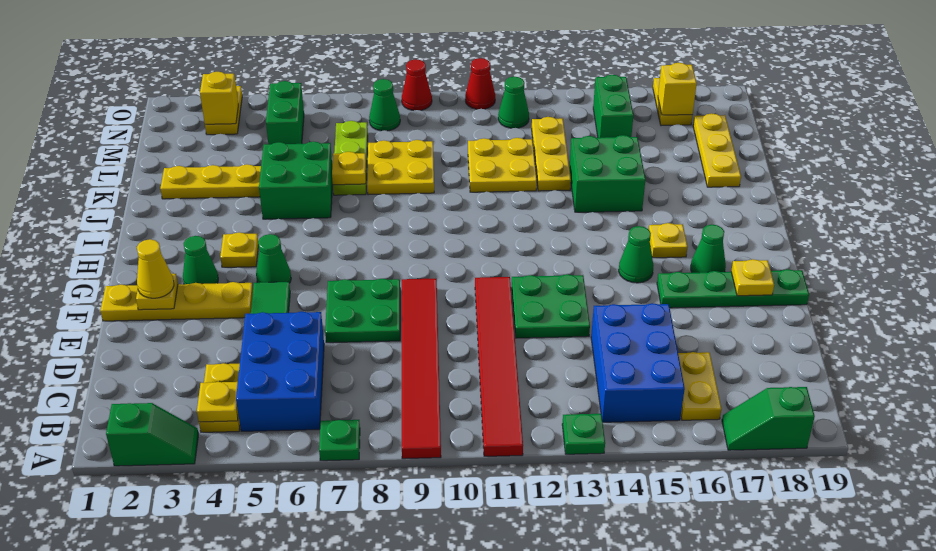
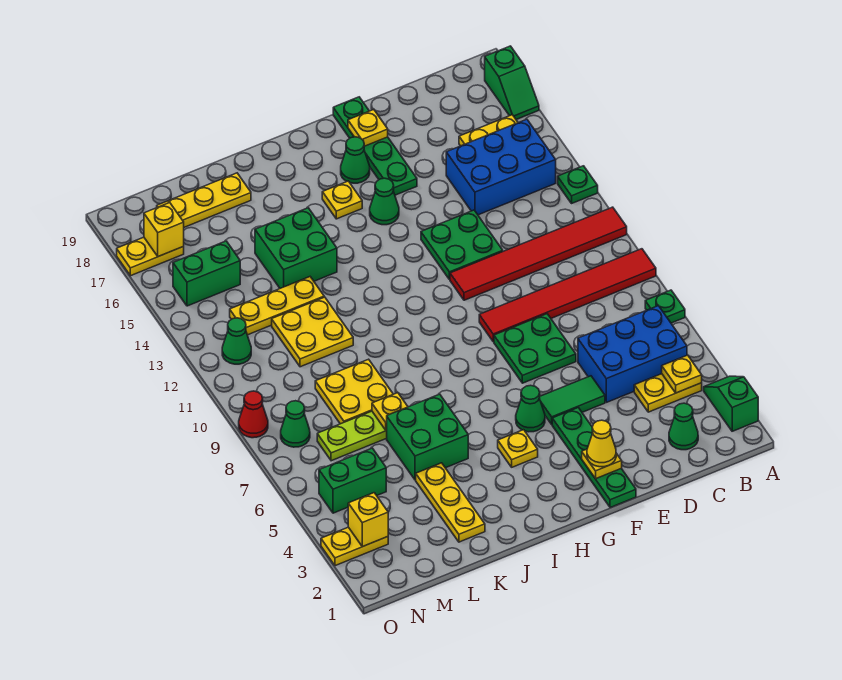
yellow 1x4 plate [100,282,253,321] -> green 1x4 plate [552,408,636,508]
green 1x1 cone [183,236,218,284] -> green 1x1 cone moved to [669,403,698,450]
red 1x1 cone [465,58,495,109] -> none

